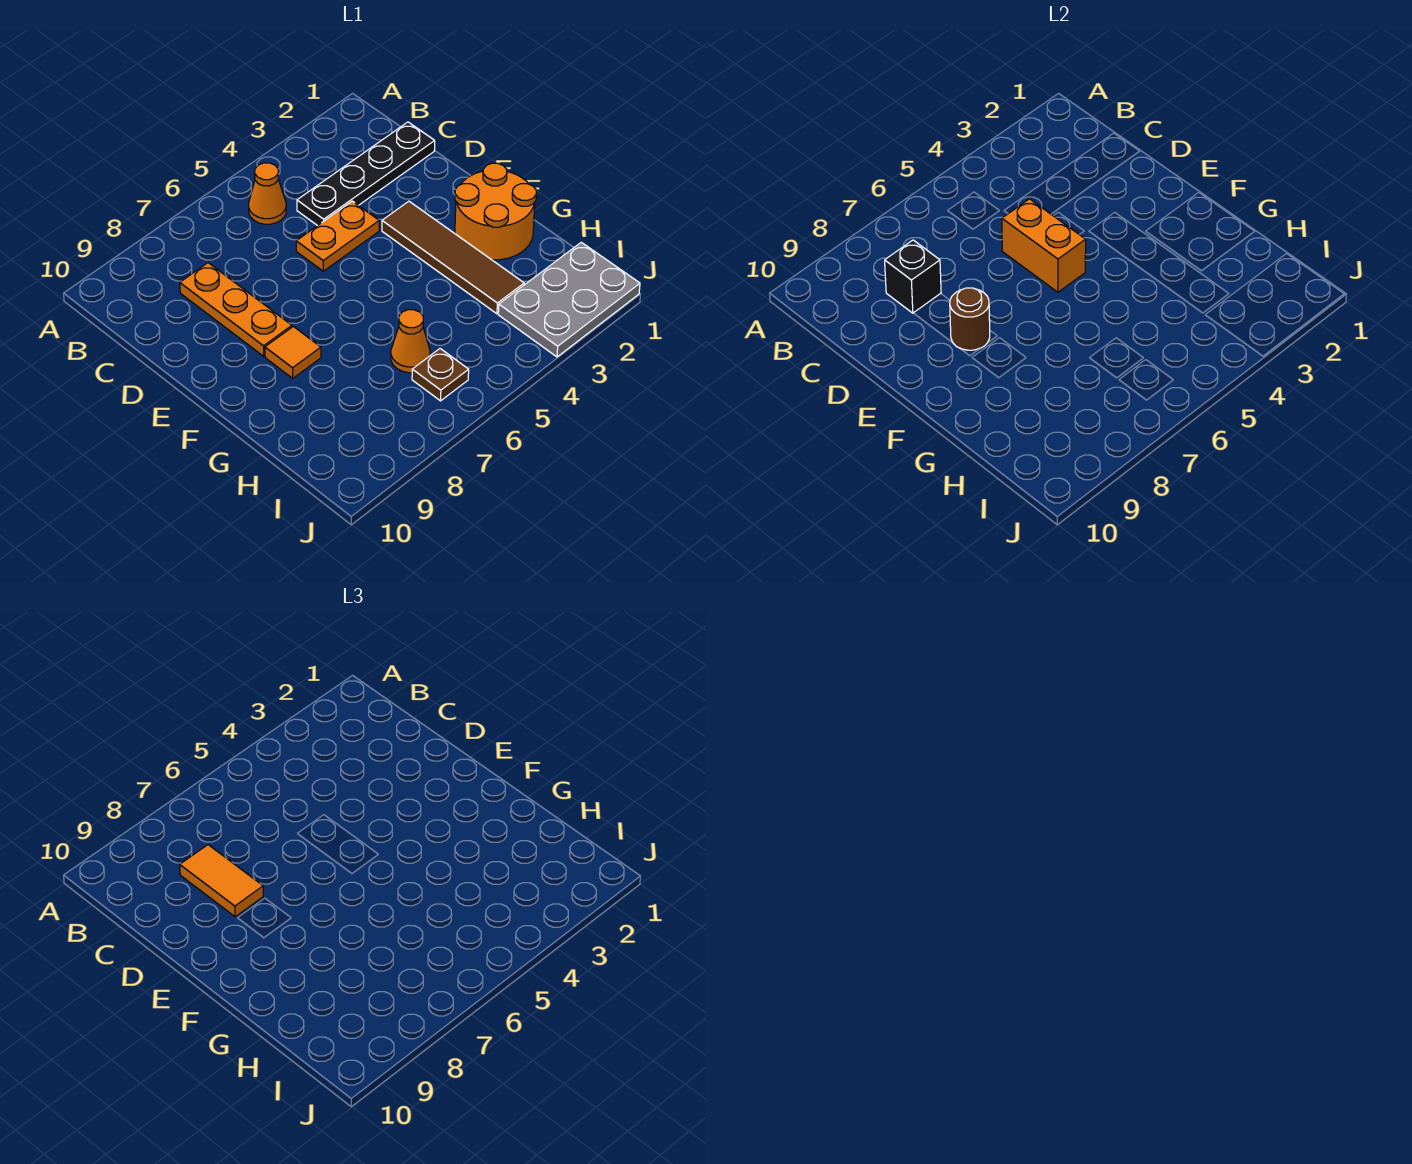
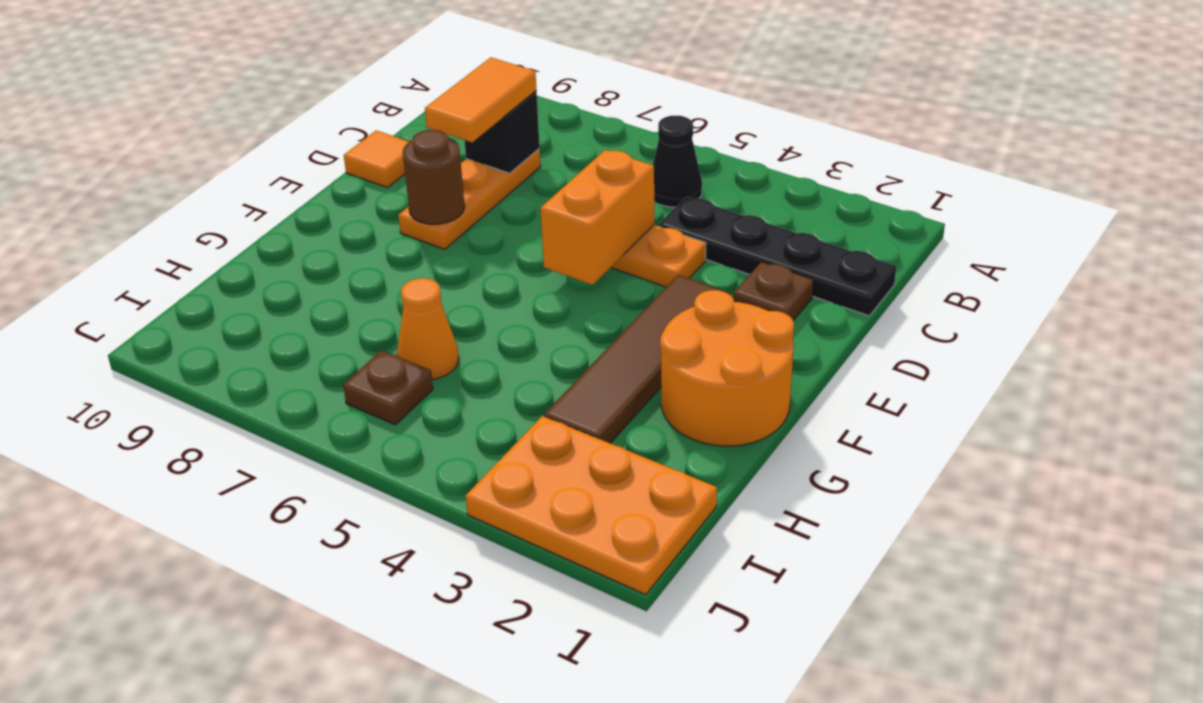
orange 1x1 cone [249,163,286,224] -> black 1x1 cone [653,116,702,207]
none -> brown 1x1 plate [733,262,814,320]
orange 1x1 tile [265,326,321,378] -> orange 1x1 tile moved to [344,130,409,188]
grey 2x3 plate [498,242,640,357] -> orange 2x3 plate [466,416,717,595]

